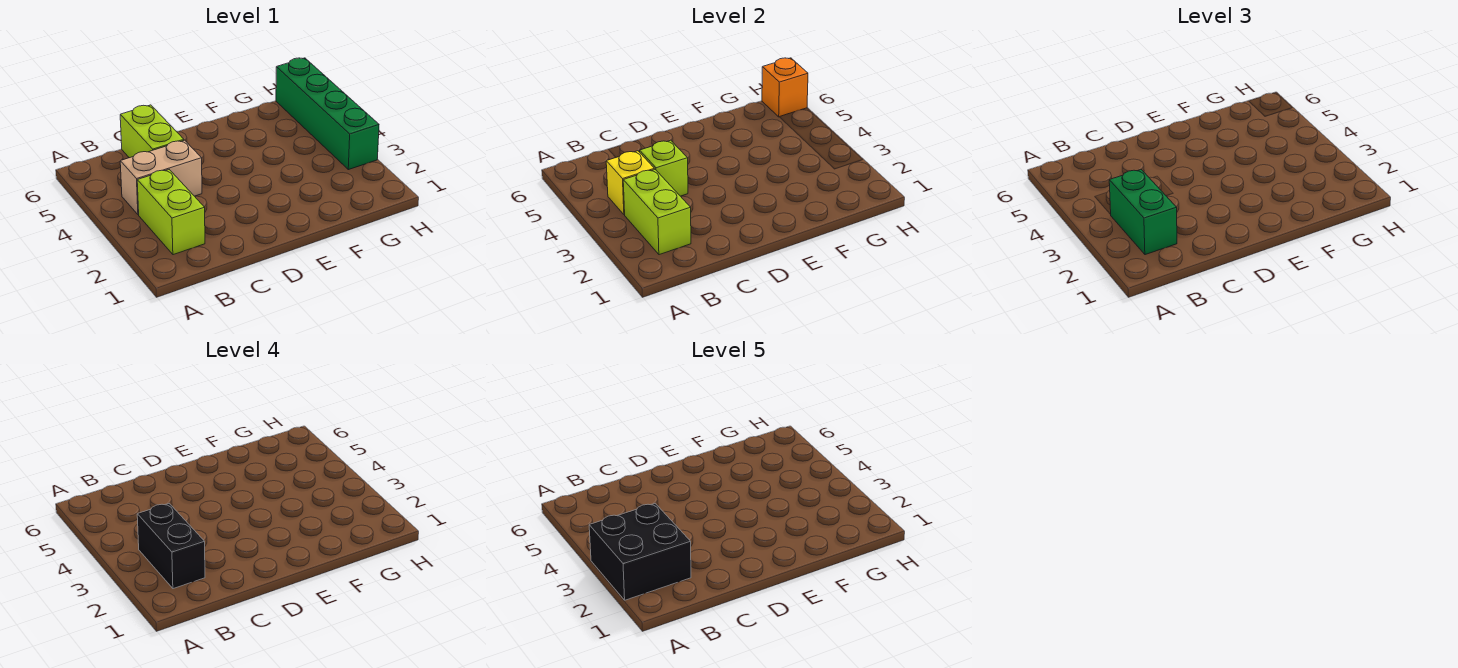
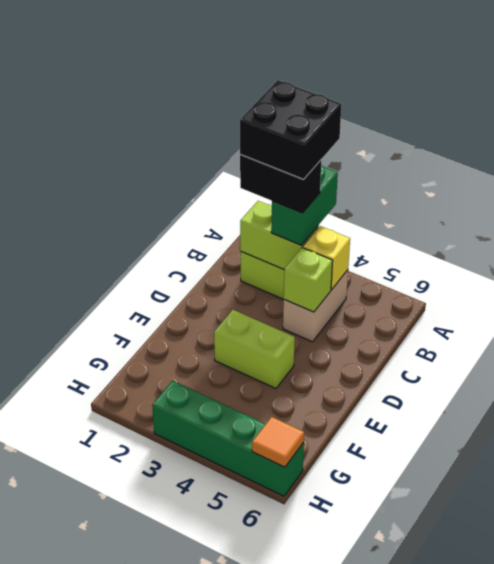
green 1x2 brick [1109,169,1177,255] -> green 1x2 brick turned to [271,165,338,245]
lime 1x2 brick [120,105,184,158] -> lime 1x2 brick moved to [214,310,295,388]
orange 1x1 brick [762,58,808,117] -> orange 1x1 tile [252,417,304,467]

